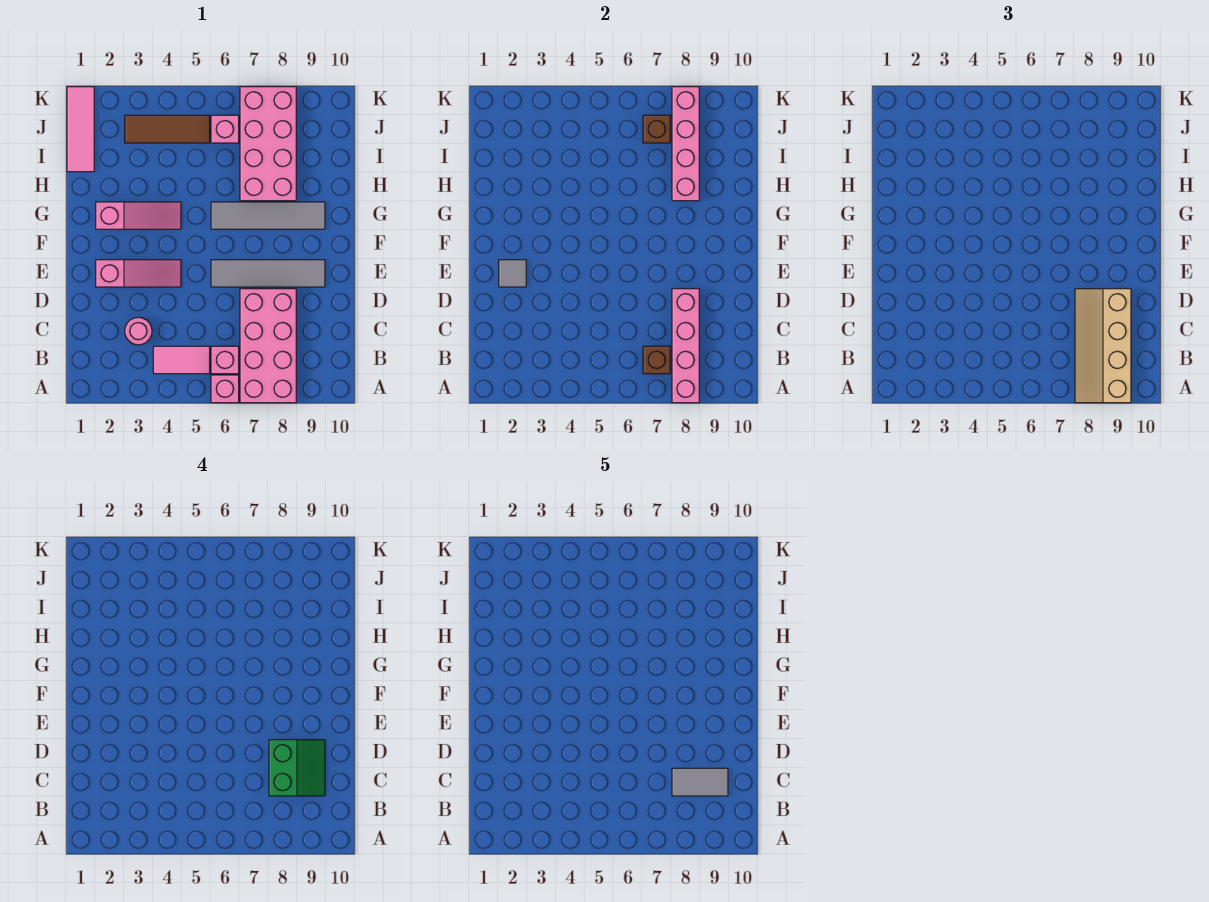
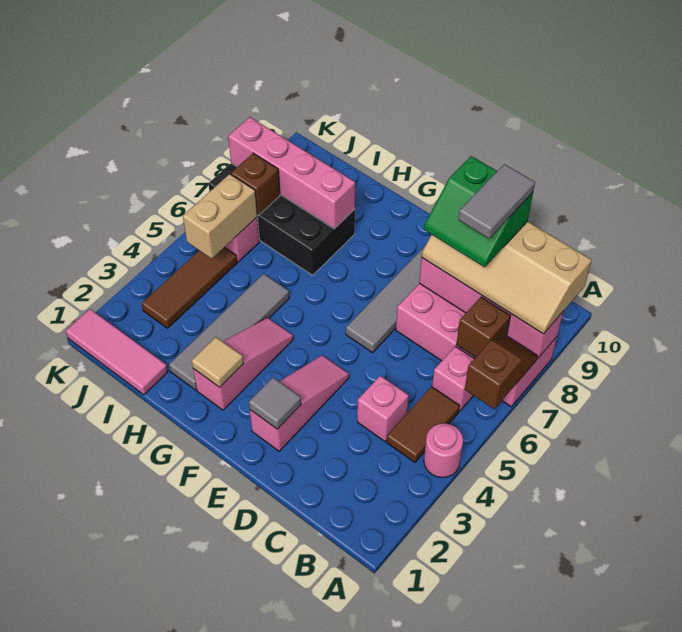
pink 1x1 brick [211,375,239,403] -> pink 1x1 brick moved to [357,376,409,441]
none -> brown 1x2 slope [465,337,537,409]
pink 1x2 tile [153,346,210,374] -> brown 1x2 tile [387,387,460,462]
pink 1x1 round brick [125,317,152,345] -> pink 1x1 round brick moved to [424,423,463,478]
green 2x2 slope [269,740,325,796] -> green 2x2 slope turned to [424,156,533,267]
none -> tan 1x1 tile [192,337,244,387]
grey 1x4 tile [211,202,325,229] -> grey 1x4 tile moved to [169,274,289,390]
pink 2x4 brick [240,87,296,201] -> black 2x4 brick [208,163,355,275]
none -> tan 1x2 brick [183,174,257,259]

